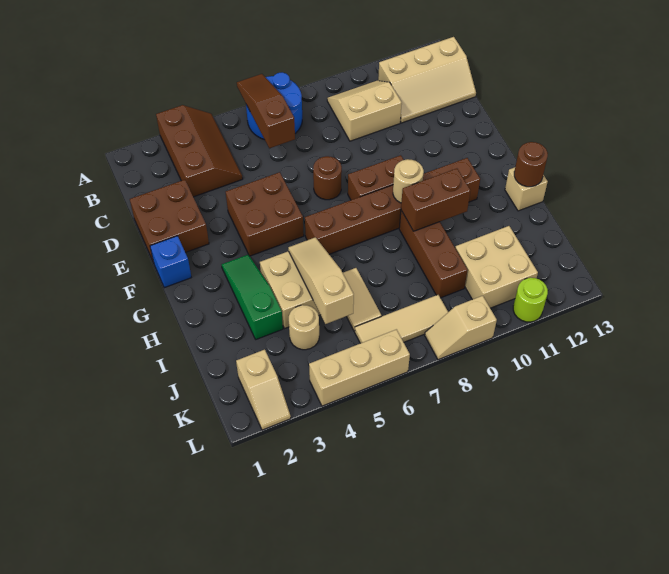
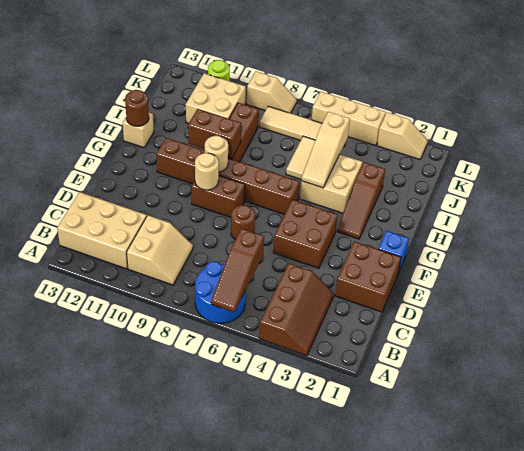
brown 2x3 slope [156,105,243,197] -> brown 2x3 slope turned to [259,263,334,356]
tan 2x2 slope [327,81,402,141] -> tan 2x2 slope turned to [127,215,193,285]
tan 2x3 slope [378,37,476,123] -> tan 2x3 brick [57,192,147,269]
green 1x3 slope [222,255,283,339] -> brown 1x3 slope [337,162,385,239]
tan 1x1 round brick [289,305,319,350] -> tan 1x1 round brick moved to [195,153,219,190]
tan 1x2 slope [236,350,291,430] -> tan 1x2 slope turned to [377,112,428,160]

